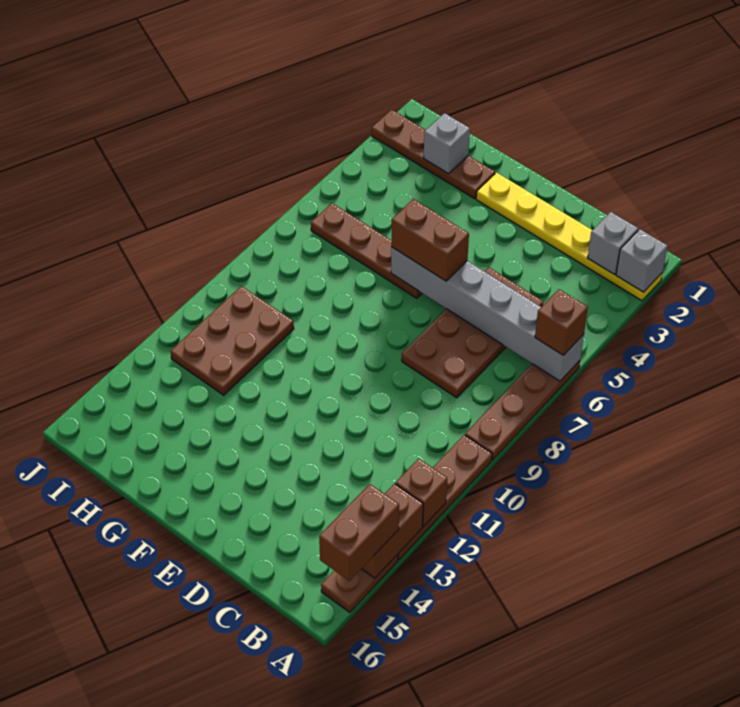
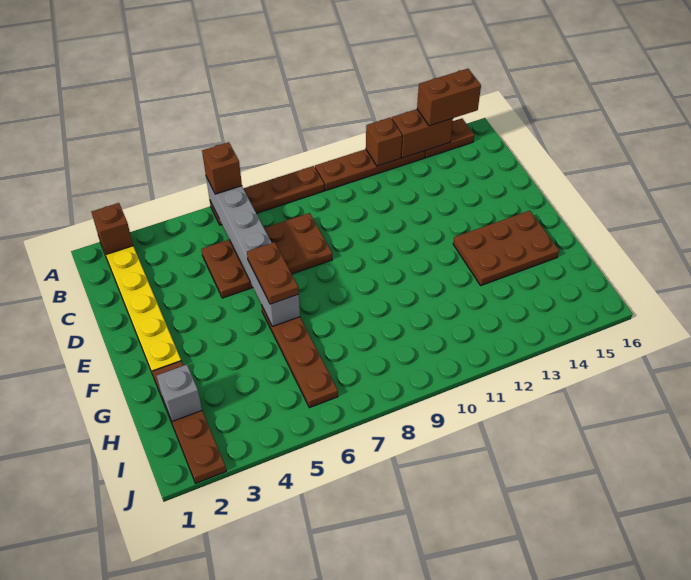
grey 1x1 brick [616,229,668,292] -> brown 1x1 brick [92,203,133,254]
grey 1x1 brick [588,212,638,275] -> none
brown 1x2 brick [391,199,469,281] -> brown 1x2 plate [247,242,299,304]
brown 2x3 plate [171,286,294,395] -> brown 2x3 plate moved to [453,211,559,285]

